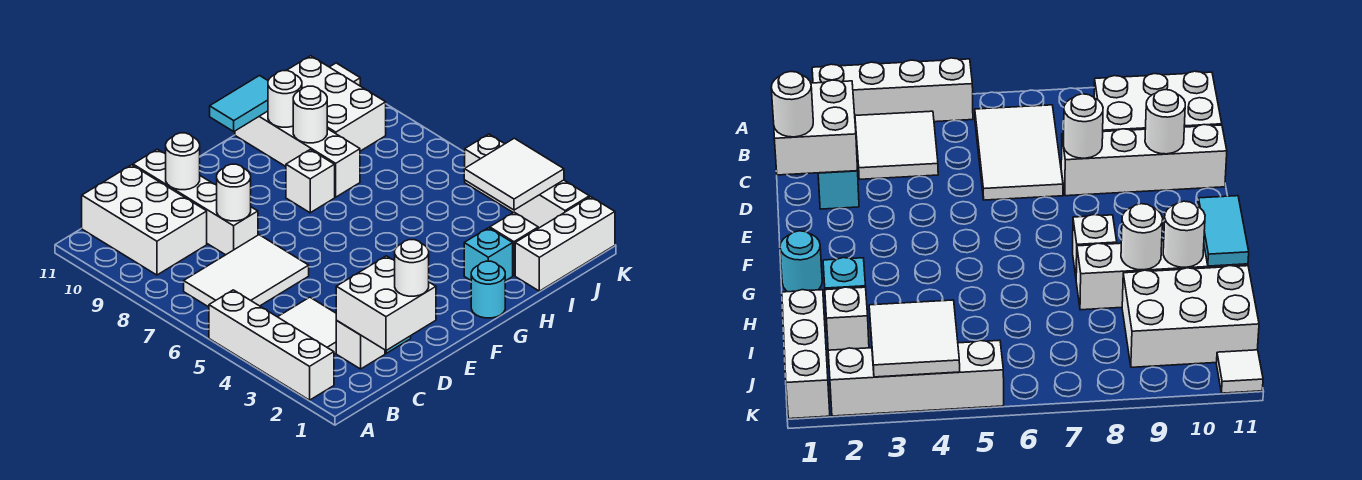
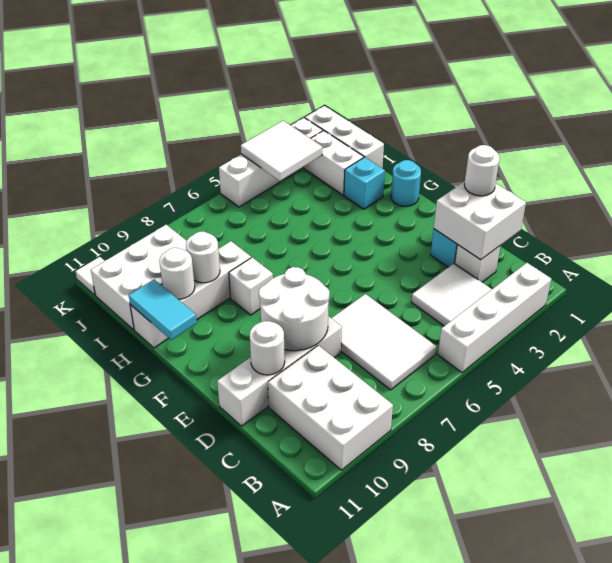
white 2x3 brick [82,165,207,275] -> white 2x3 brick turned to [268,345,393,470]
white 1x1 round brick [217,164,251,221] -> white 2x2 round brick [259,267,329,351]
white 1x1 brick [490,212,538,275] -> white 1x2 brick [304,131,364,195]

